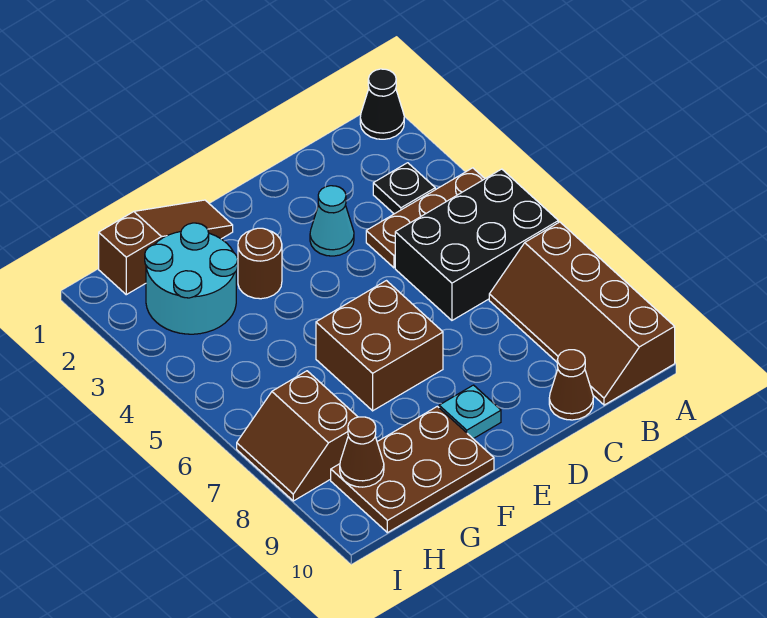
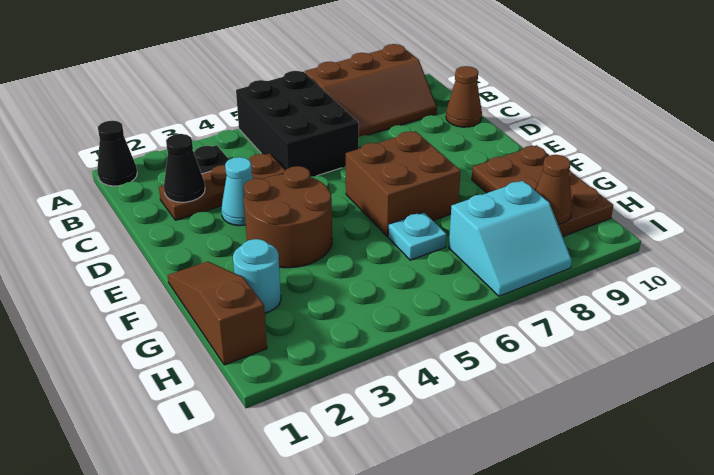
brown 1x3 plate [366,168,485,268] -> brown 1x3 plate turned to [159,153,286,220]
brown 2x4 slope [489,222,675,405] -> brown 2x3 slope [305,44,437,137]
none -> black 1x1 cone [164,134,205,202]
cyan 1x1 plate [439,385,501,439] -> cyan 1x1 plate moved to [388,212,447,260]
brown 1x1 round brick [238,228,282,299] -> brown 2x2 round brick [244,166,332,268]
cyan 2x2 round brick [145,223,238,334] -> cyan 1x1 round brick [233,239,281,313]
brown 2x2 slope [237,371,357,501] -> cyan 2x2 slope [449,181,572,296]

